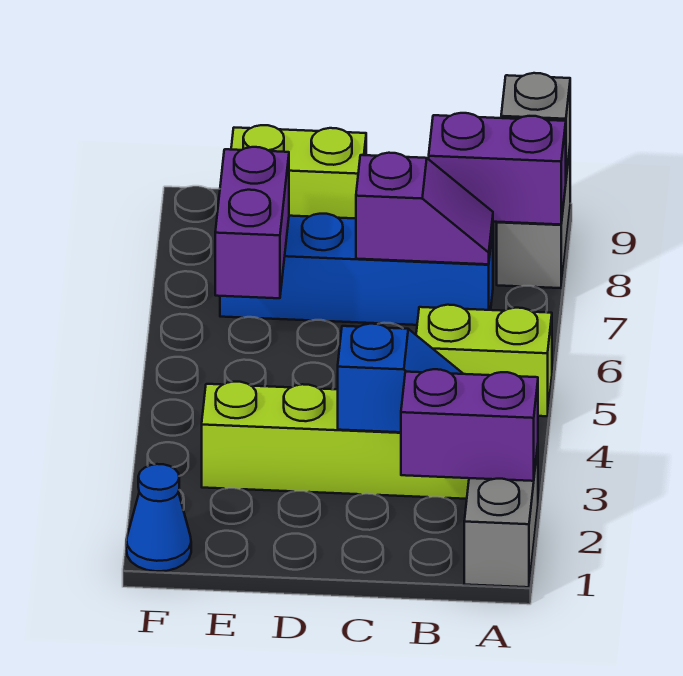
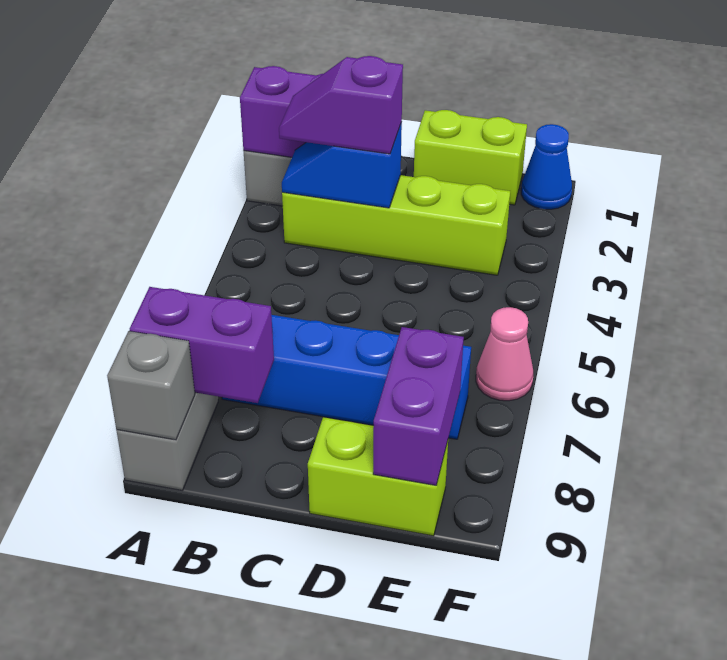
lime 1x2 brick [416,305,552,416] -> lime 1x2 brick moved to [414,110,527,205]
purple 1x2 slope [356,153,493,264] -> purple 1x2 slope moved to [279,56,403,154]
purple 1x2 brick [215,147,289,298] -> purple 1x2 brick moved to [373,327,464,485]
none -> pink 1x1 cone [476,307,533,401]

